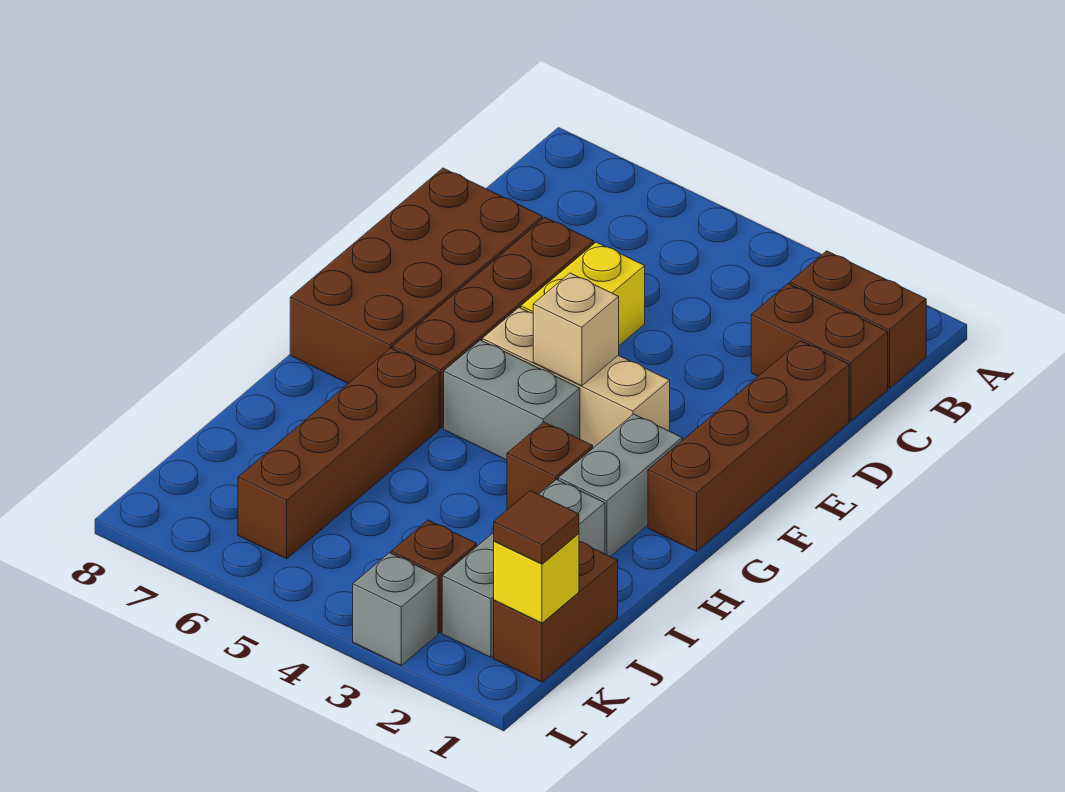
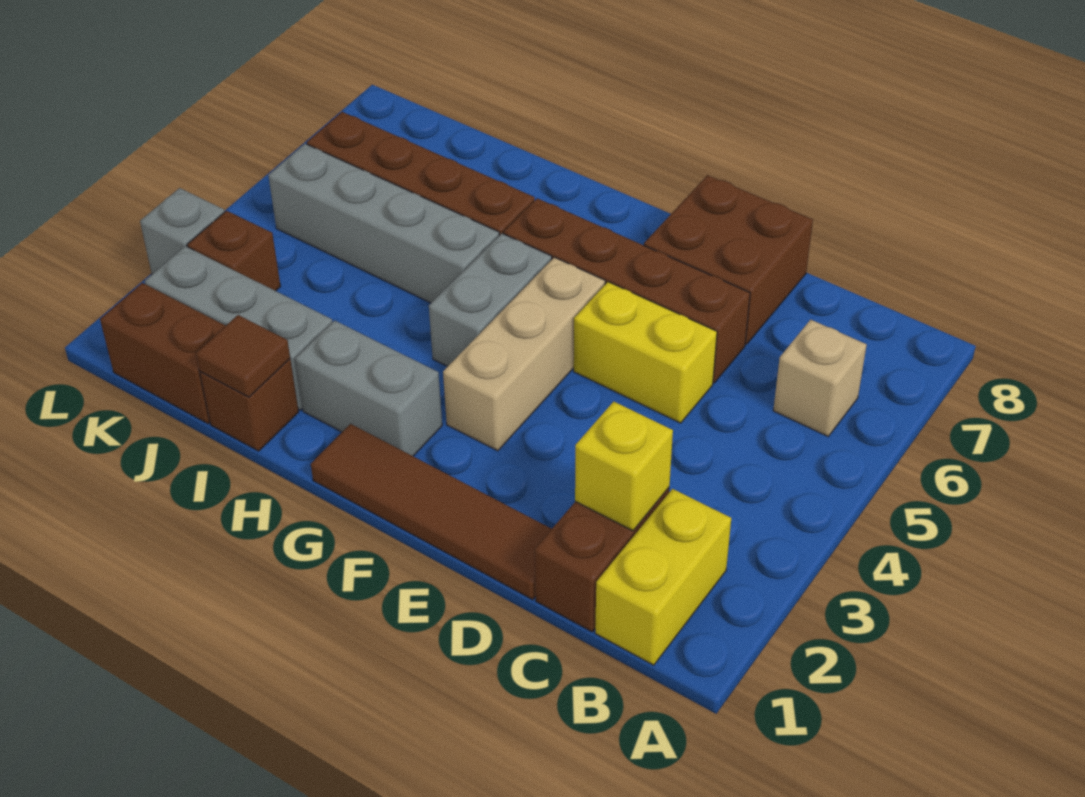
brown 1x2 brick [790,251,926,388] -> yellow 1x2 brick [595,489,731,665]
brown 1x4 brick [648,341,849,552] -> brown 1x4 tile [311,424,551,600]
brown 2x4 brick [290,168,543,384] -> brown 2x2 brick [644,175,813,345]
tan 1x1 brick [533,273,619,386] -> tan 1x1 brick moved to [773,320,867,436]
brown 1x1 brick [507,422,593,510] -> brown 1x1 brick moved to [200,359,299,451]
none -> grey 1x4 brick [268,144,499,303]
yellow 1x1 brick [494,533,579,623] -> yellow 1x1 brick moved to [575,402,673,531]
brown 1x1 tile [494,491,579,564] -> brown 1x1 tile moved to [196,315,290,397]

